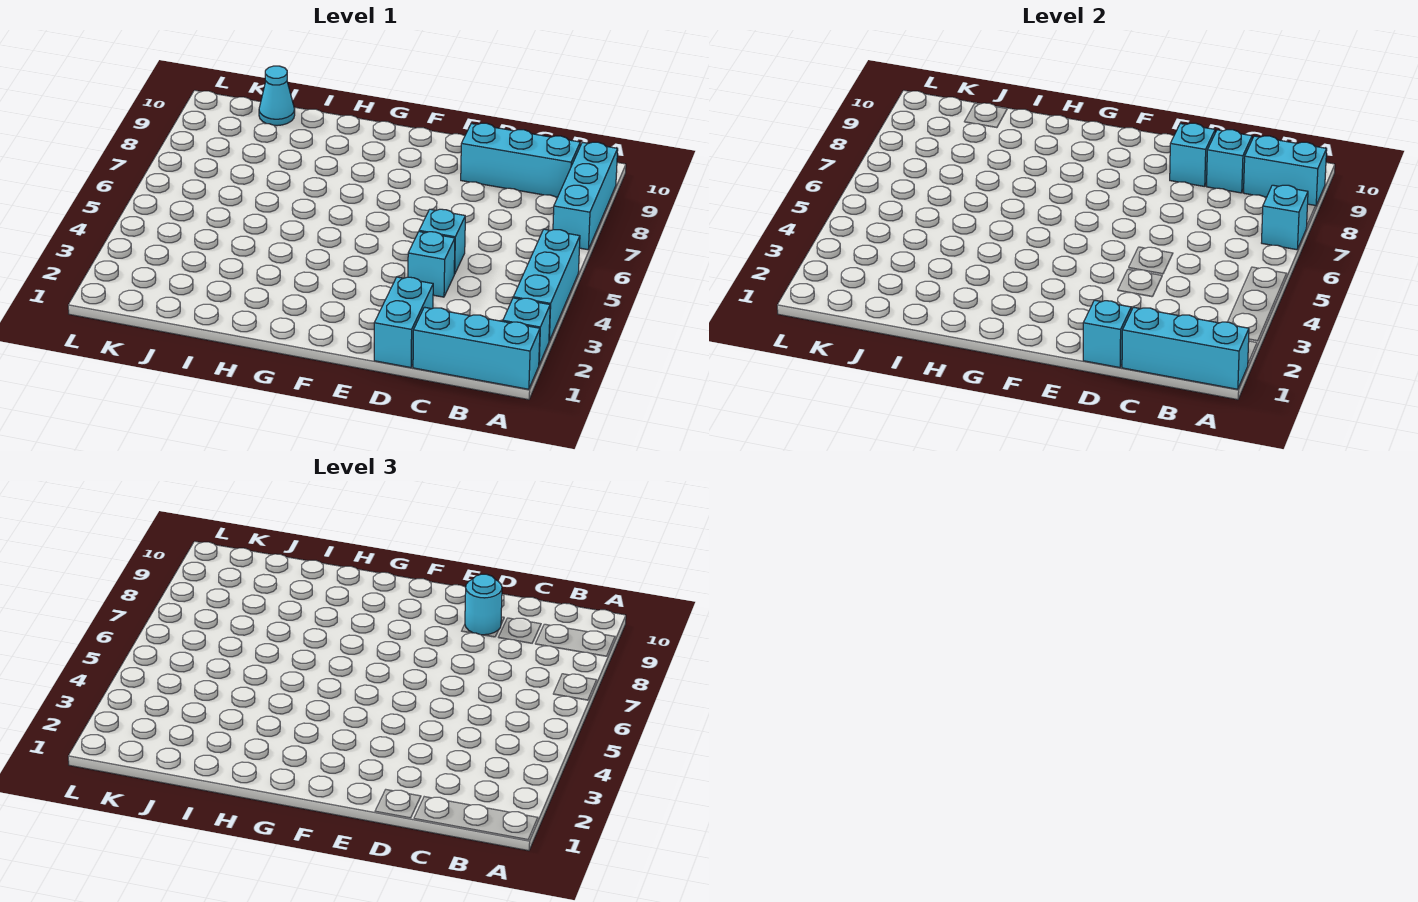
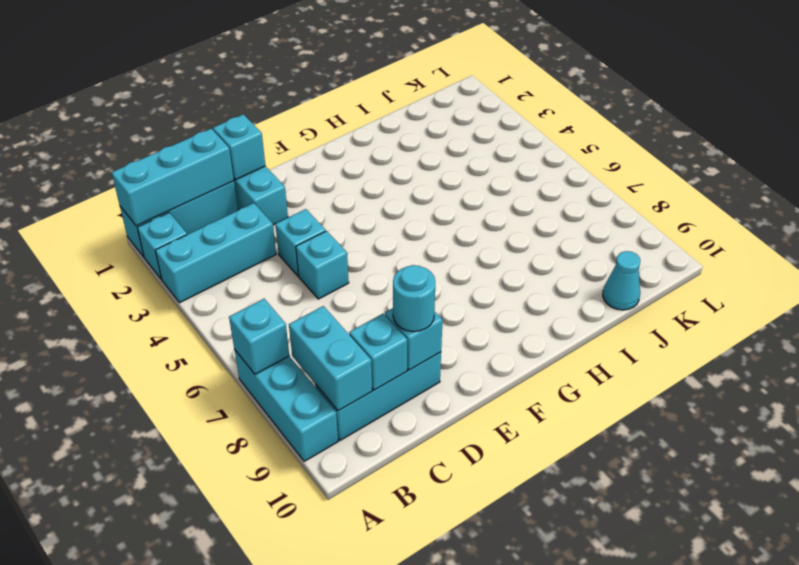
cyan 1x3 brick [513,229,580,341] -> cyan 1x3 brick turned to [155,203,276,303]
cyan 1x2 brick [1244,136,1327,206] -> cyan 1x2 brick turned to [289,306,372,411]

